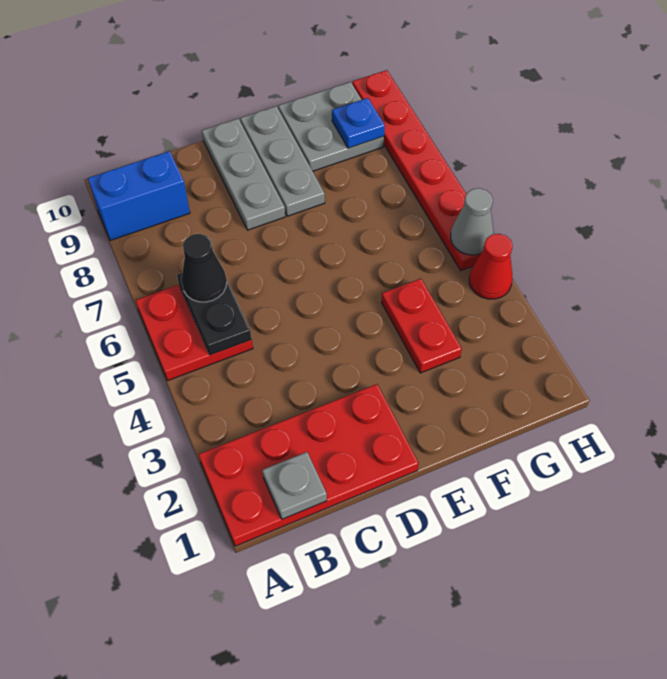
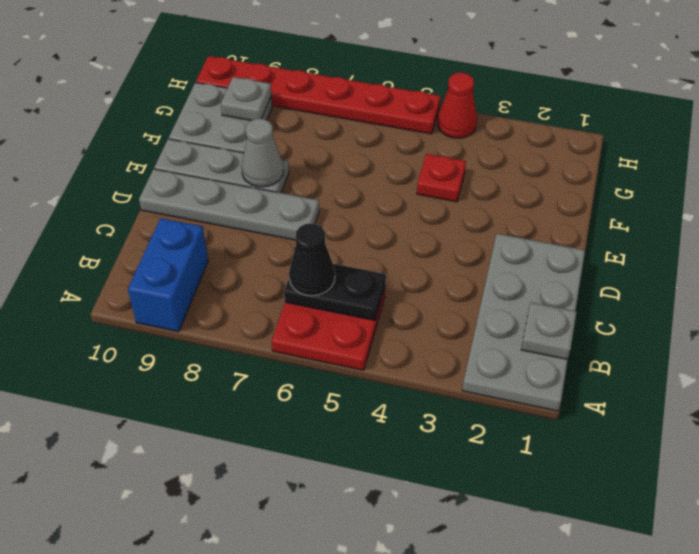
red 2x4 plate [198,384,419,546] -> grey 2x4 plate [462,234,585,411]
grey 1x3 plate [202,119,285,230] -> grey 1x4 plate [139,169,319,240]
red 1x2 plate [381,279,462,373] -> red 1x1 plate [417,154,466,202]
blue 1x1 plate [332,98,385,148] -> grey 1x1 plate [221,77,271,121]
grey 1x1 cone [451,188,494,255] -> grey 1x1 cone moved to [241,119,283,187]

